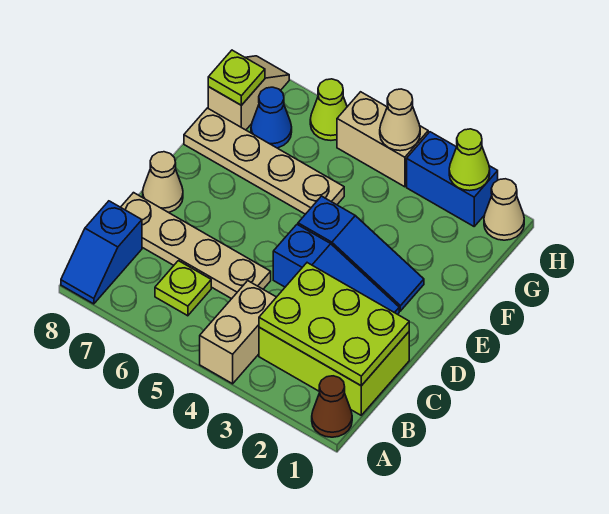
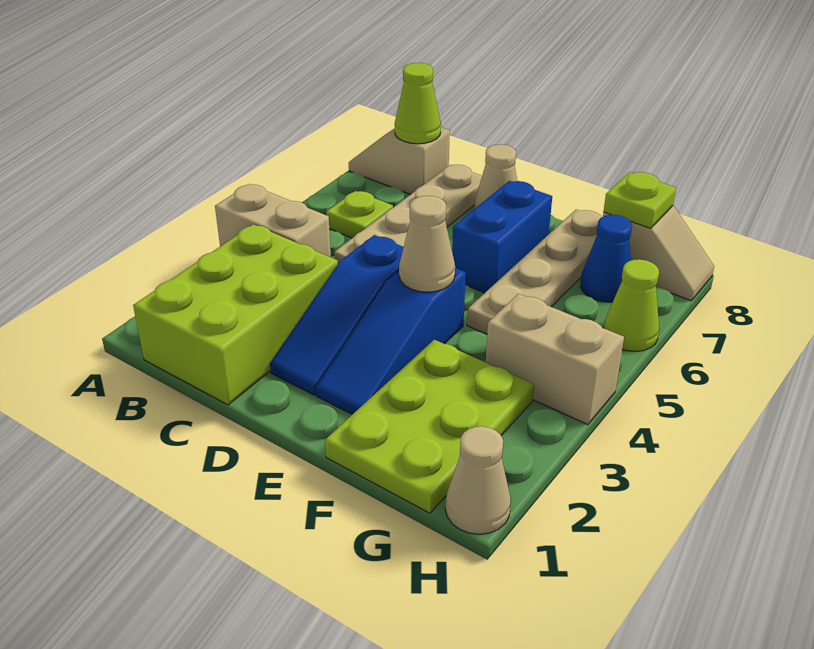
brown 1x1 cone [312,376,352,437] -> none
blue 1x2 slope [61,201,142,304] -> tan 1x2 slope [349,127,450,194]
lime 2x3 plate [259,263,409,386] -> lime 2x3 plate moved to [325,340,534,513]
blue 1x2 brick [407,132,498,226] -> blue 1x2 brick moved to [452,181,552,293]
lime 1x1 cone [449,129,490,191] -> lime 1x1 cone moved to [395,63,441,144]
tan 1x2 brick [337,92,428,187] -> tan 1x2 brick turned to [486,294,624,425]
tan 1x1 cone [380,89,420,151] -> tan 1x1 cone moved to [399,196,455,292]

